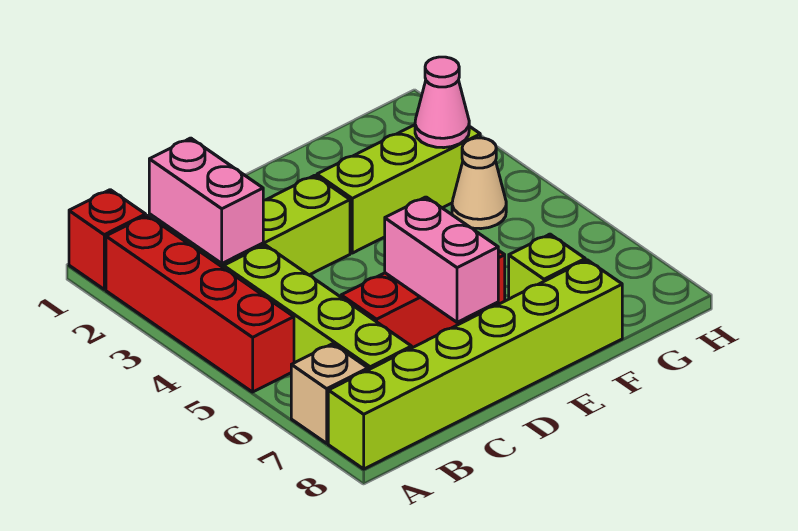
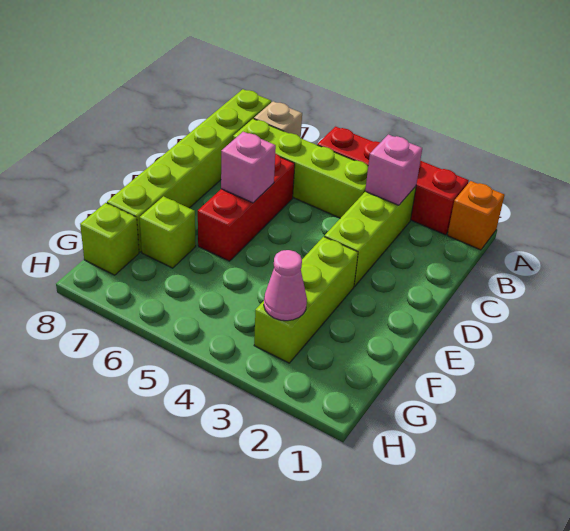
red 1x1 brick [69,190,146,289] -> orange 1x1 brick [447,181,505,250]
pink 1x2 brick [149,138,263,263] -> pink 1x1 brick [365,135,422,205]
pink 1x2 brick [385,197,498,322] -> pink 1x1 brick [221,132,276,203]
tan 1x1 cone [452,138,506,229] -> none
none -> lime 1x1 brick [80,203,139,275]

